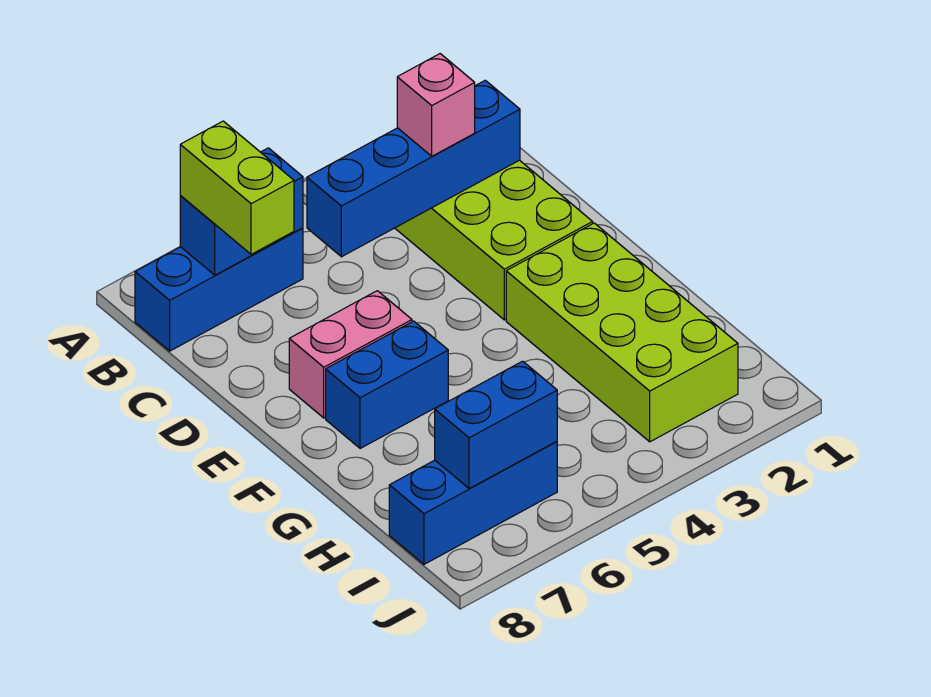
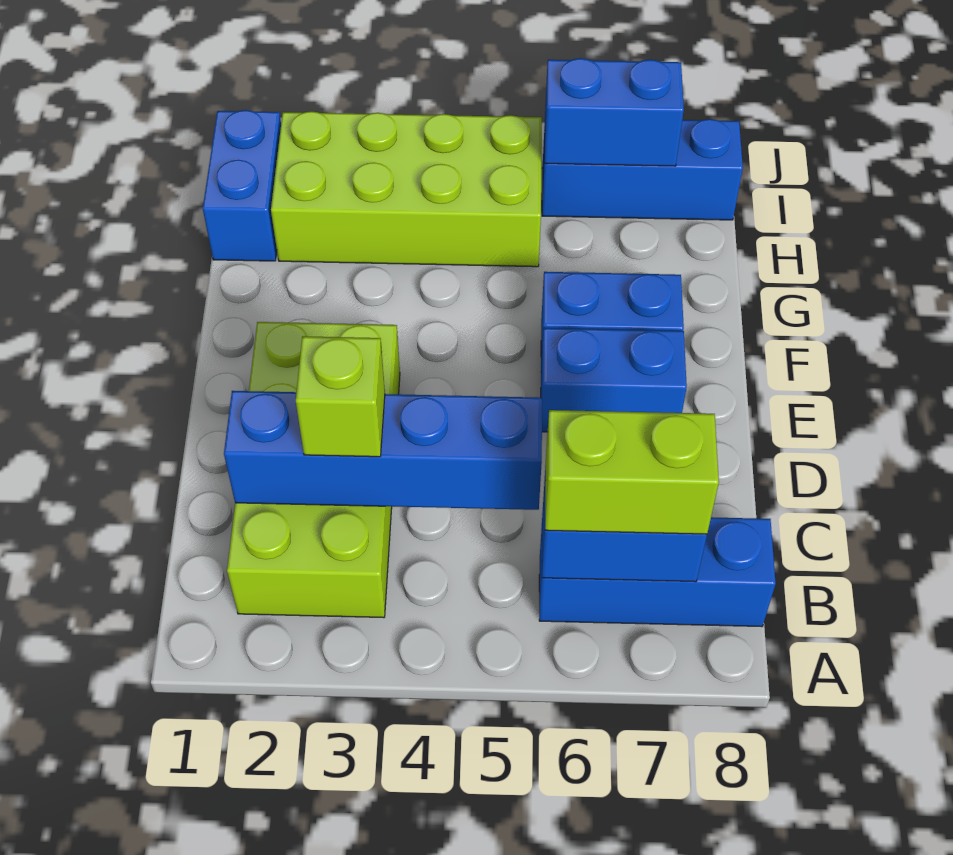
lime 1x2 brick [180,121,294,254] -> lime 1x2 brick turned to [545,410,719,534]
pink 1x1 brick [397,54,475,156] -> lime 1x1 brick [296,336,385,457]
pink 1x2 brick [289,291,412,418] -> blue 1x2 brick [541,328,687,432]
lime 2x4 brick [506,223,738,442] -> lime 2x4 brick turned to [271,111,542,267]
none -> blue 1x2 brick [203,110,281,261]

